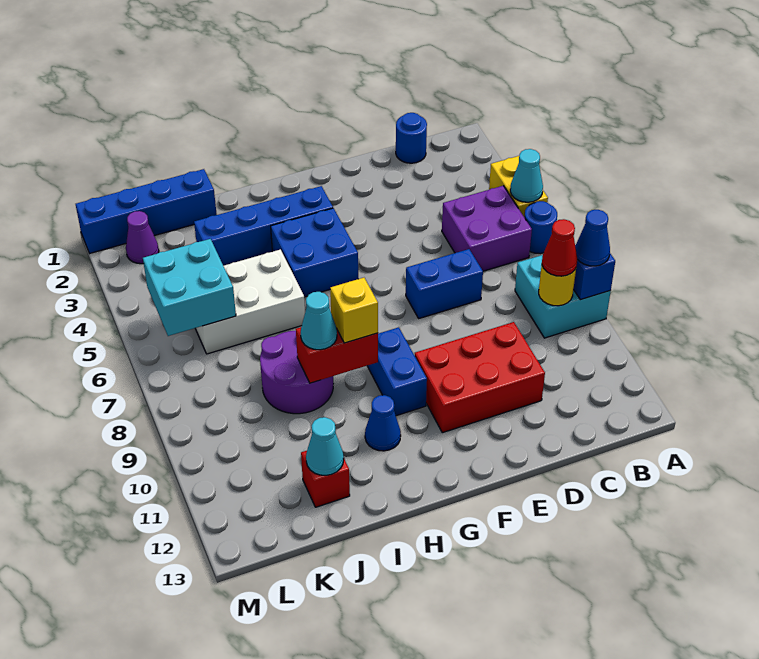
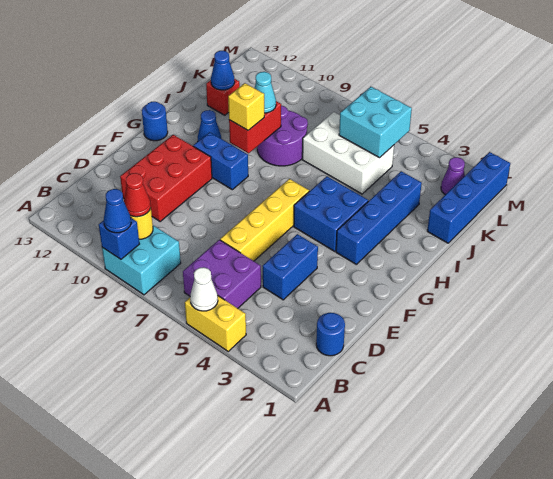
cyan 1x1 cone [510,149,543,202] -> white 1x1 cone [190,267,218,311]
blue 1x1 round brick [524,201,557,254] -> blue 1x1 round brick moved to [142,102,168,141]
none -> yellow 1x4 brick [220,179,309,261]
blue 1x2 brick [406,249,483,318] -> blue 1x2 brick moved to [263,234,318,300]
white 2x3 brick [195,249,305,354] -> white 2x3 brick turned to [302,112,394,194]
cyan 1x1 cone [306,417,344,475] -> blue 1x1 cone [211,51,235,90]

